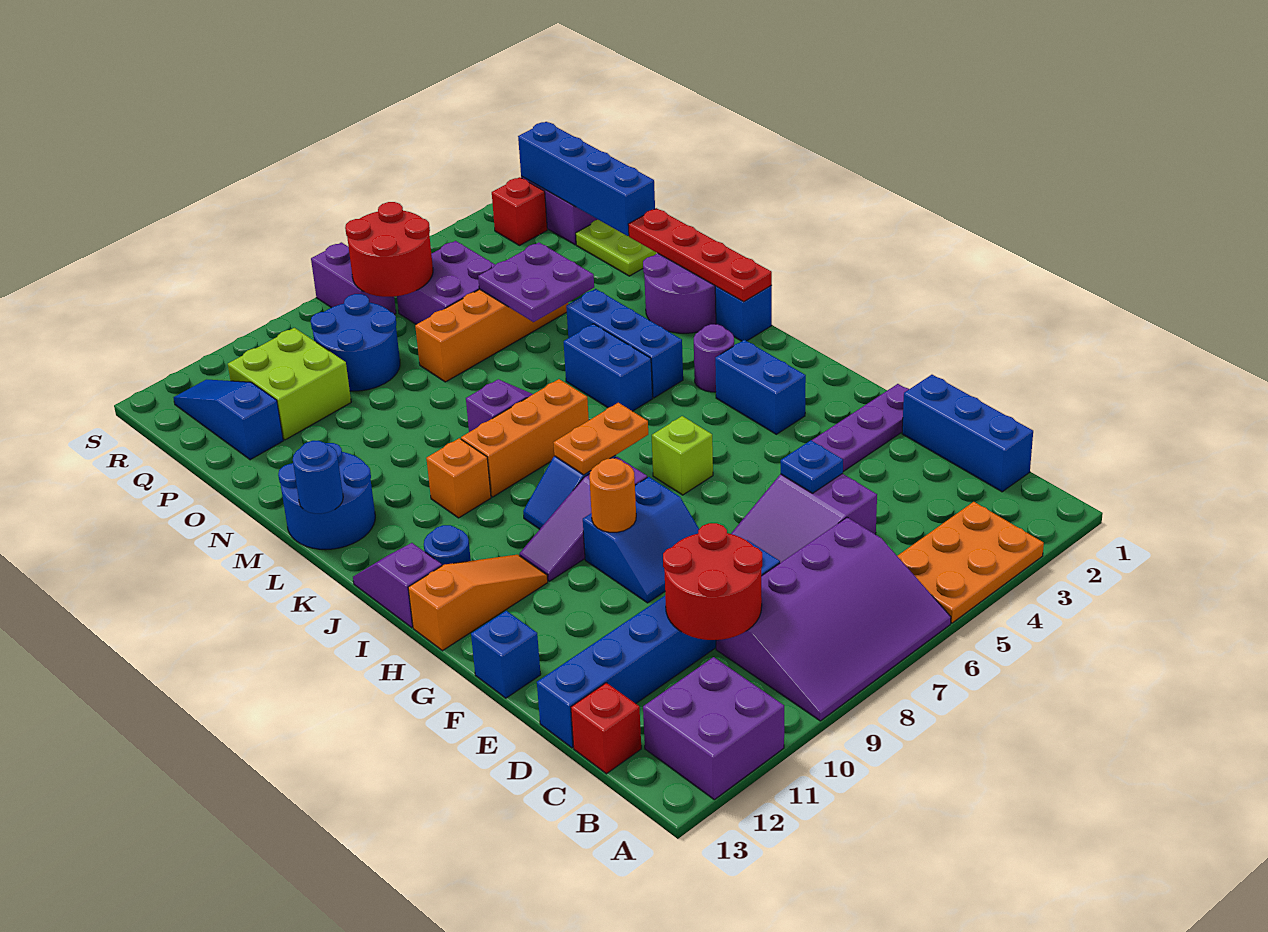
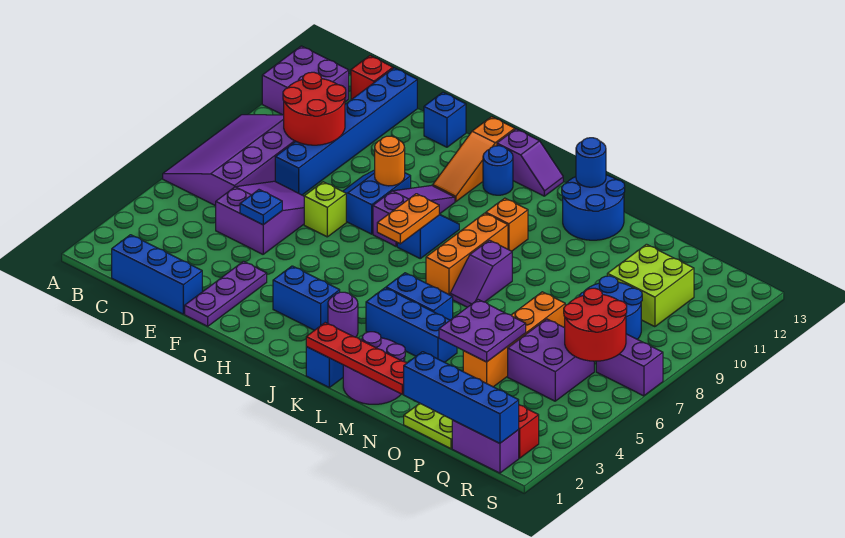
orange 2x3 plate [898,502,1044,623] -> none
lime 1x1 brick [652,416,713,495] -> lime 1x1 brick moved to [304,182,346,237]
blue 1x3 slope [174,379,283,460] -> none

